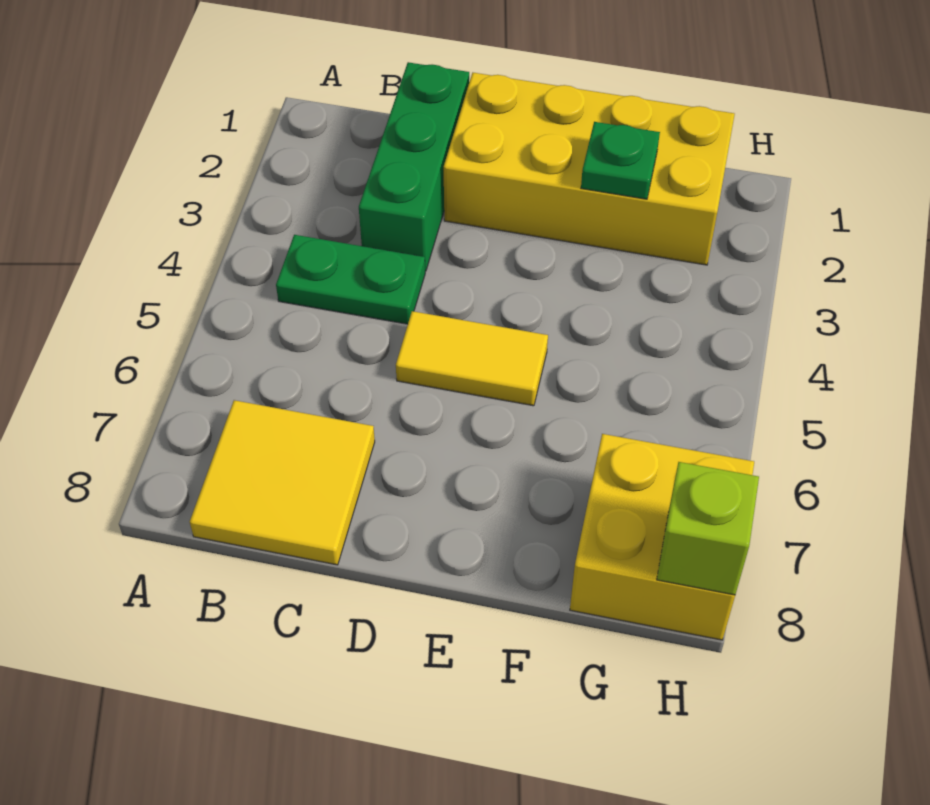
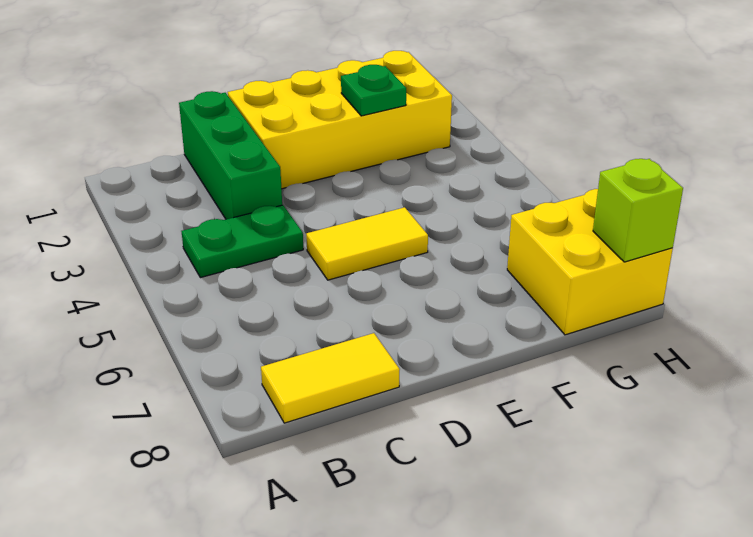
yellow 2x2 tile [190,400,375,565] -> yellow 1x2 tile [261,333,400,423]

